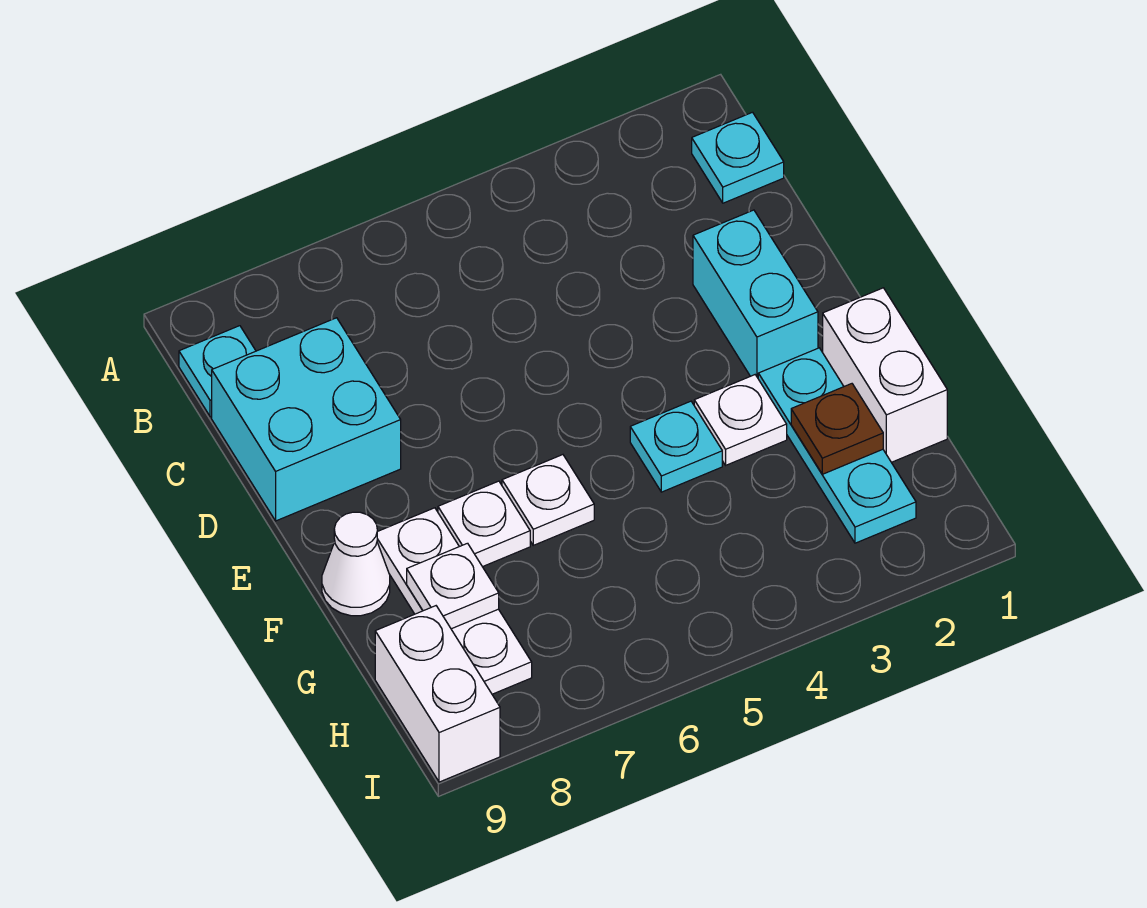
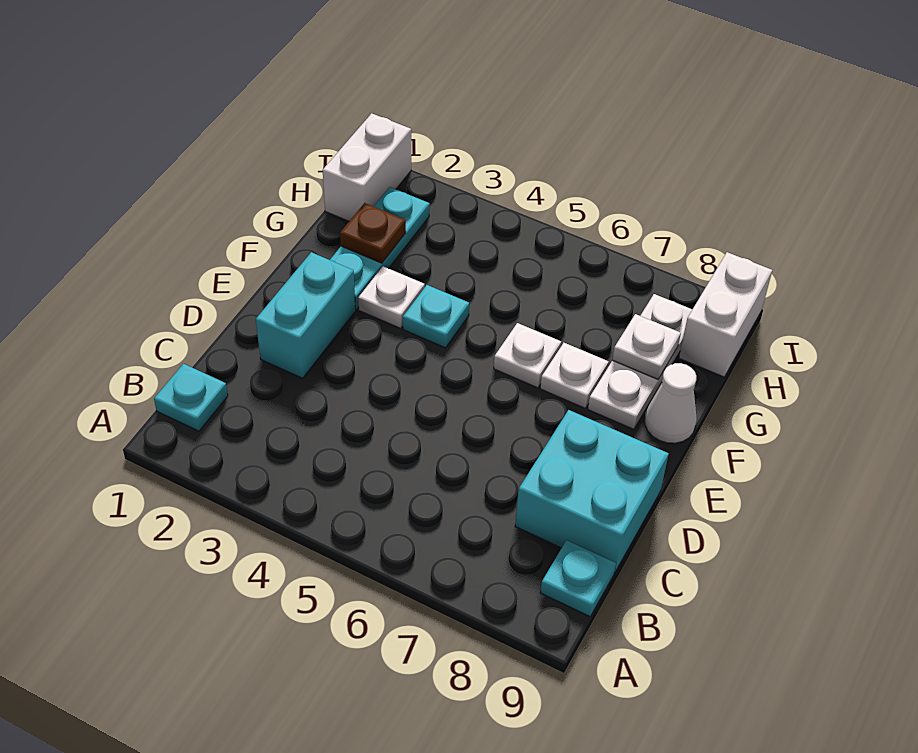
white 1x2 brick [823,288,947,462] -> white 1x2 brick moved to [323,113,411,221]

